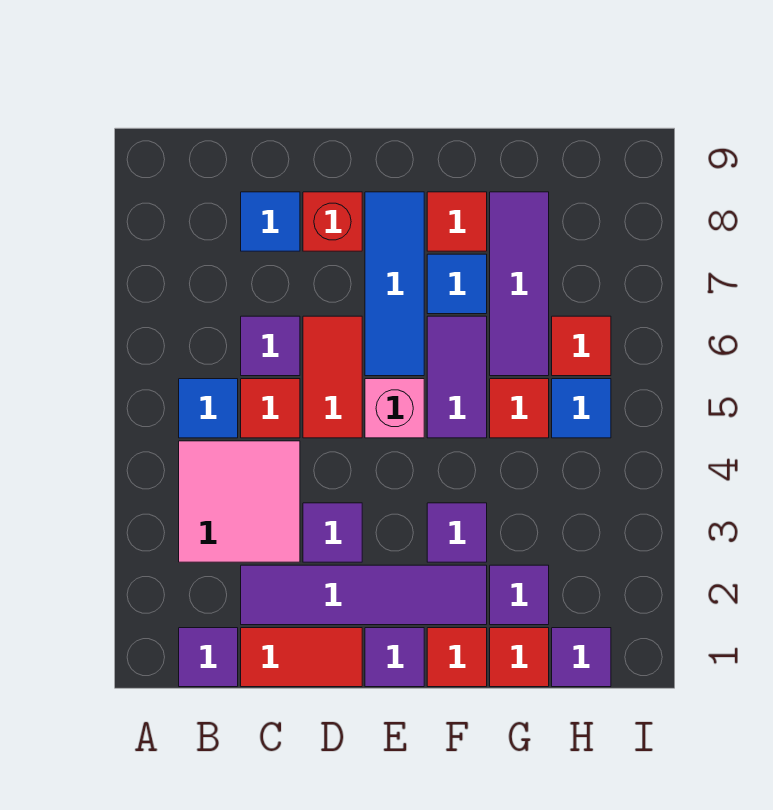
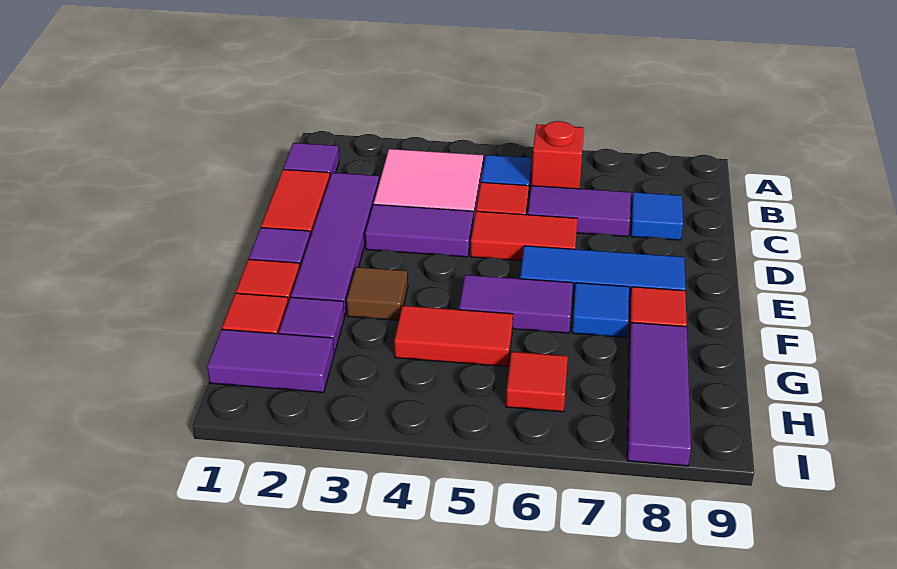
purple 1x1 tile [241,316,300,376] -> purple 1x2 tile [528,186,631,237]
purple 1x1 tile [303,503,362,562] -> purple 1x2 tile [365,204,473,257]
red 1x1 brick [303,192,362,251] -> red 1x1 brick moved to [531,121,584,189]
pink 1x1 brick [365,379,424,438] -> none
purple 1x1 tile [427,503,487,562] -> brown 1x1 tile [347,267,408,320]
red 1x1 tile [490,379,549,438] -> red 1x2 tile [394,306,513,367]
purple 1x3 tile [490,192,549,376] -> purple 1x3 tile turned to [627,322,691,466]
purple 1x1 tile [552,628,611,687] -> purple 1x2 tile [207,329,334,392]
blue 1x1 tile [552,379,611,438] -> none

